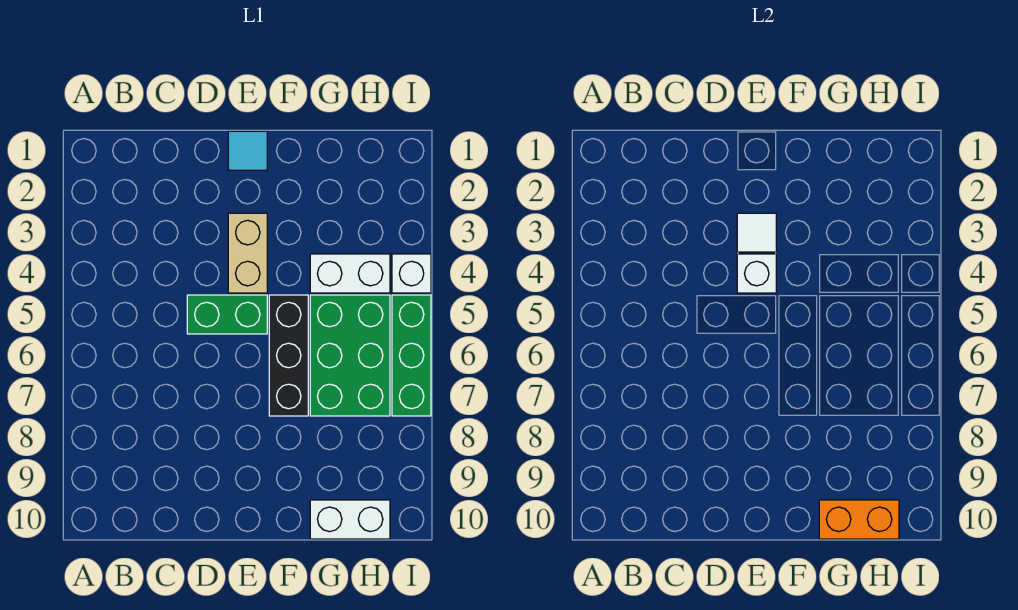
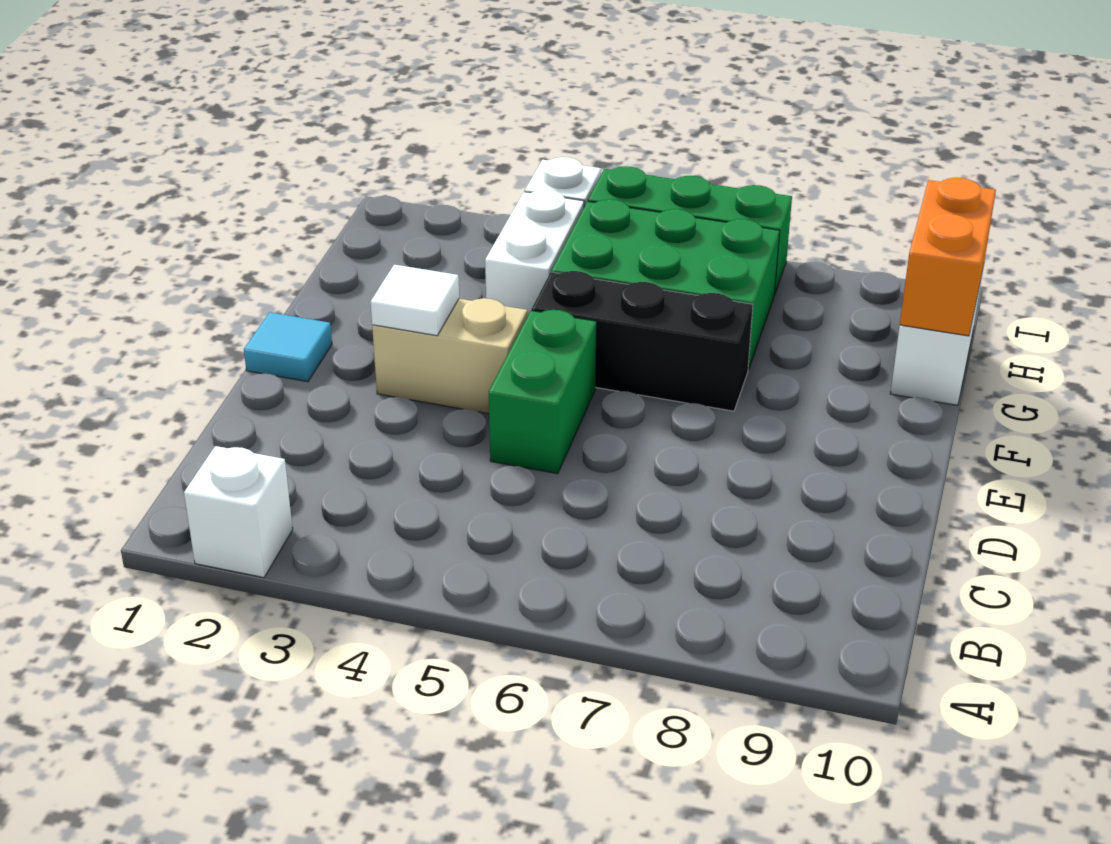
white 1x1 brick [737,254,776,293] -> white 1x1 brick moved to [184,446,293,578]

